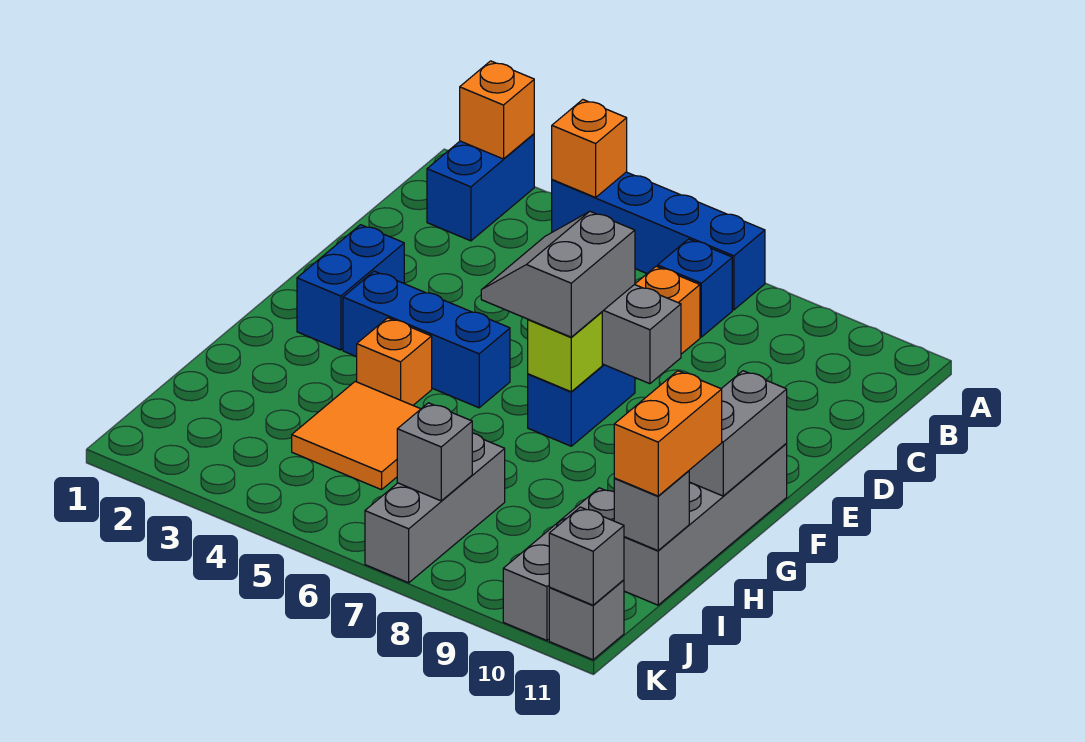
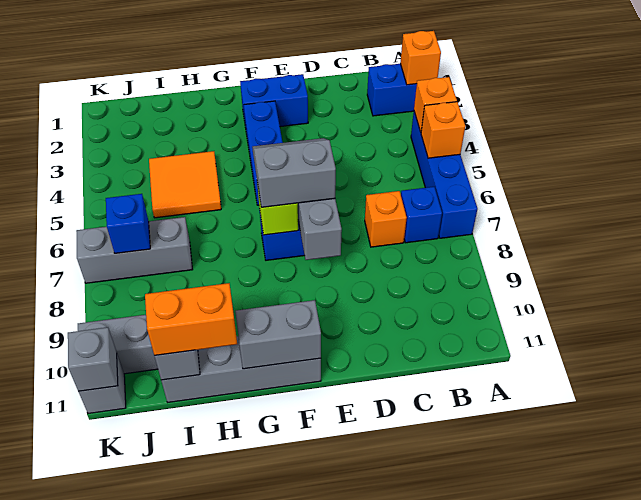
orange 1x1 brick [357,318,432,405] -> orange 1x1 brick moved to [421,102,465,158]
grey 1x1 brick [397,403,472,501] -> blue 1x1 brick [106,194,150,253]

